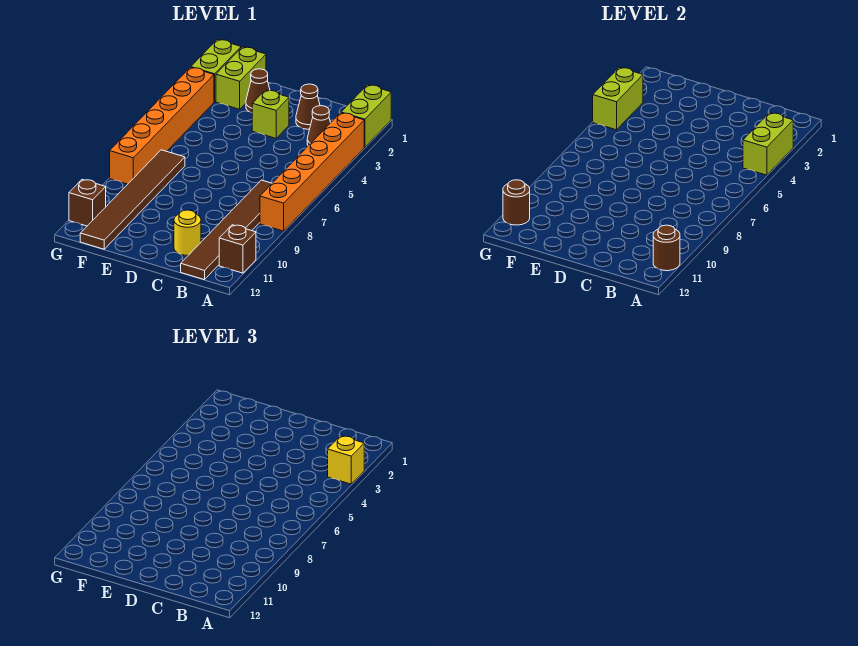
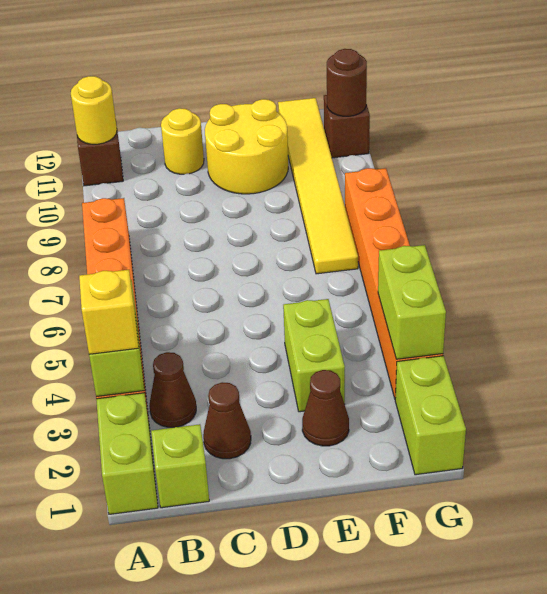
brown 1x1 round brick [653,225,680,271] -> yellow 1x1 round brick [71,76,117,144]
brown 1x6 tile [181,180,272,280] -> none
lime 1x1 brick [252,90,289,138] -> lime 1x1 brick moved to [151,424,209,508]
none -> yellow 2x2 round brick [205,99,288,194]
lime 1x2 brick [216,47,266,109] -> lime 1x2 brick moved to [283,299,345,412]
brown 1x6 tile [80,150,185,249] -> yellow 1x6 tile [278,98,358,274]

